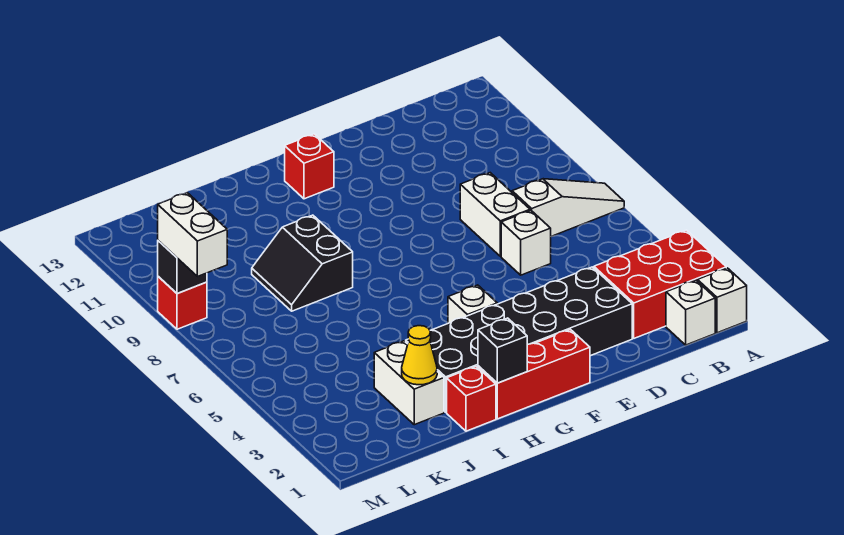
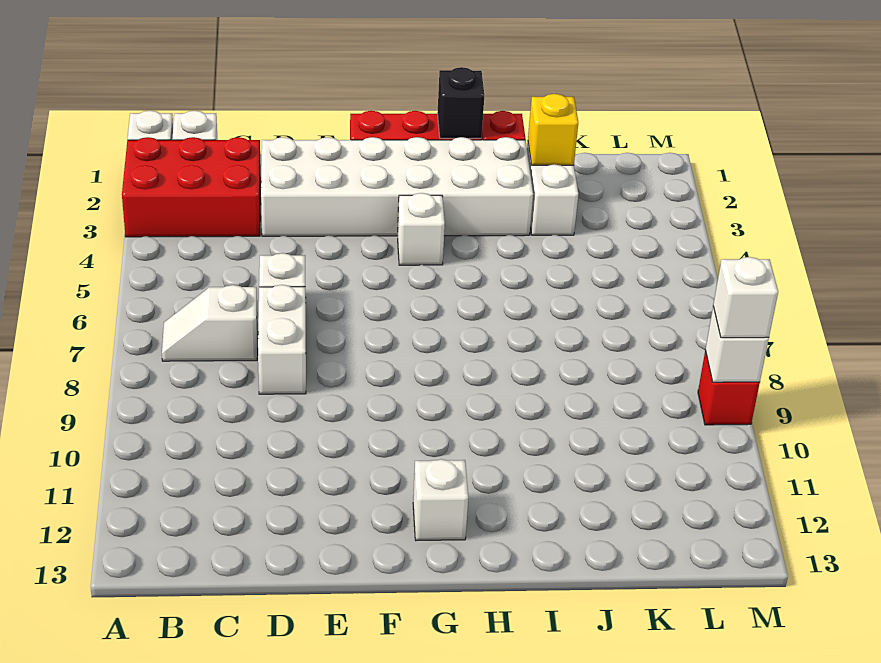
white 1x3 slope [512,179,624,236] -> white 1x2 slope [162,285,258,361]
black 2x6 brick [406,267,632,412] -> white 2x6 brick [261,137,533,236]
red 1x1 brick [285,134,334,199] -> white 1x1 brick [413,459,468,541]
black 2x2 slope [252,215,353,311] -> none
yellow 1x1 cone [402,326,437,385] -> yellow 1x1 brick [528,94,578,165]
white 1x2 brick [158,193,227,277] -> white 1x1 brick [713,257,778,338]
black 1x1 brick [158,241,207,294] -> white 1x1 brick [705,307,769,382]

